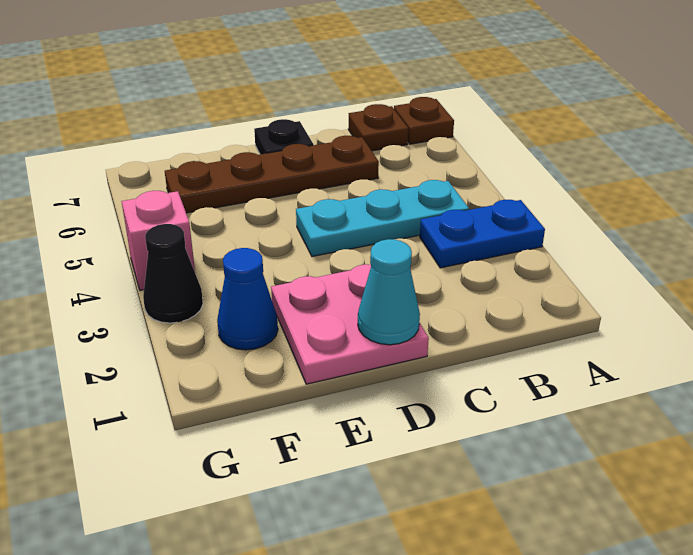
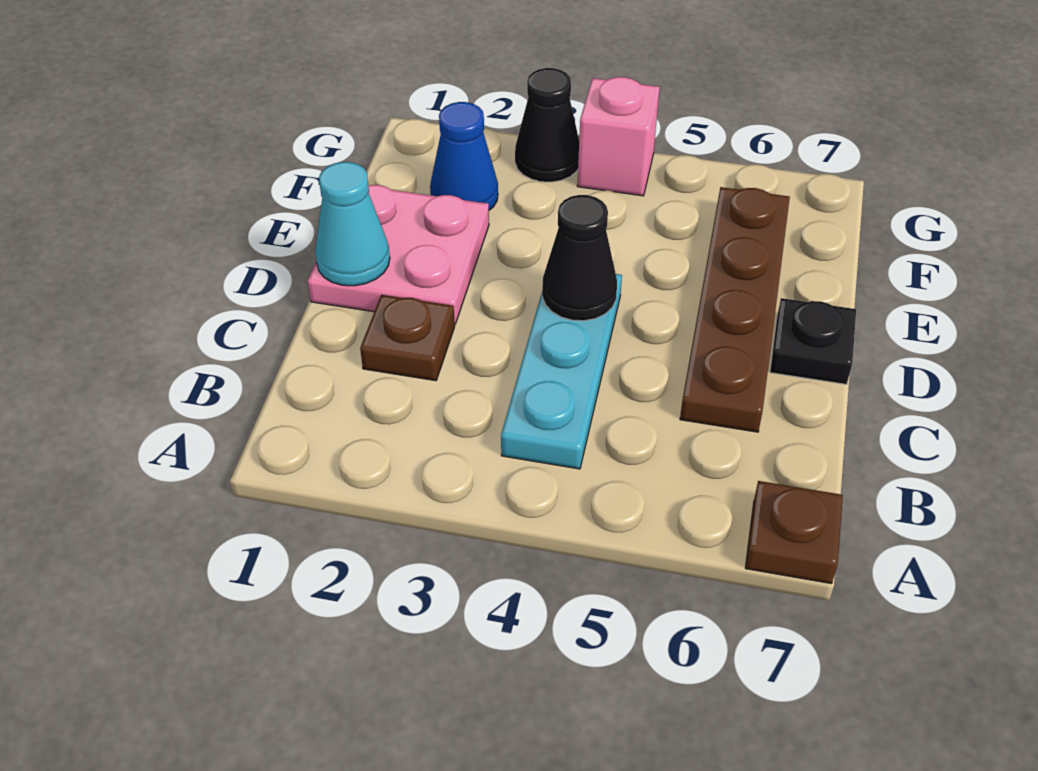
blue 1x2 plate [420,200,545,268] -> none
brown 1x1 plate [348,104,408,151] -> brown 1x1 plate moved to [360,295,455,381]
none -> black 1x1 cone [542,195,617,321]

